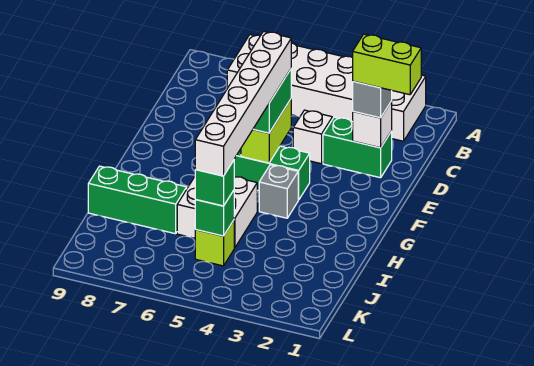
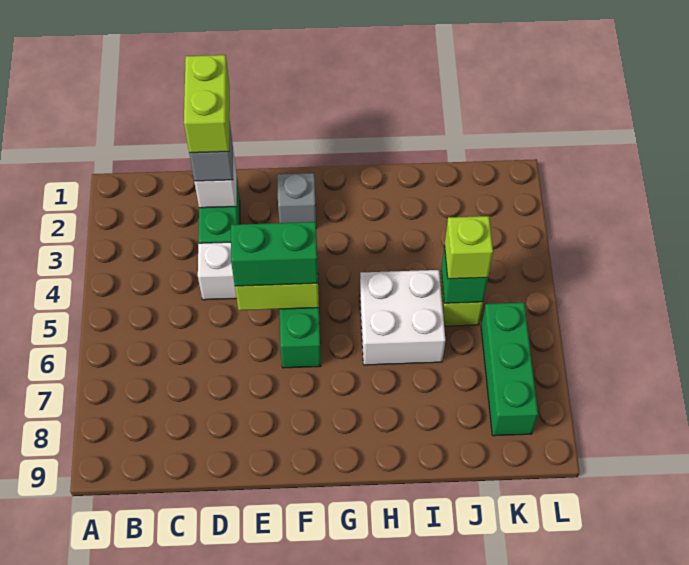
white 2x6 brick [227,35,426,141] -> none
white 1x6 brick [195,31,291,176] -> none
grey 1x1 brick [259,165,298,218] -> grey 1x1 brick moved to [277,173,316,223]
green 1x3 brick [88,166,187,234] -> green 1x3 brick moved to [481,303,538,436]
green 1x1 brick [195,160,234,206] -> lime 1x1 brick [445,216,493,279]

